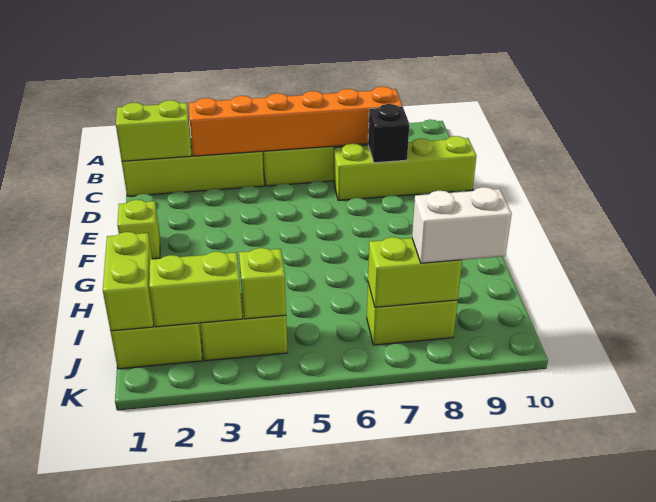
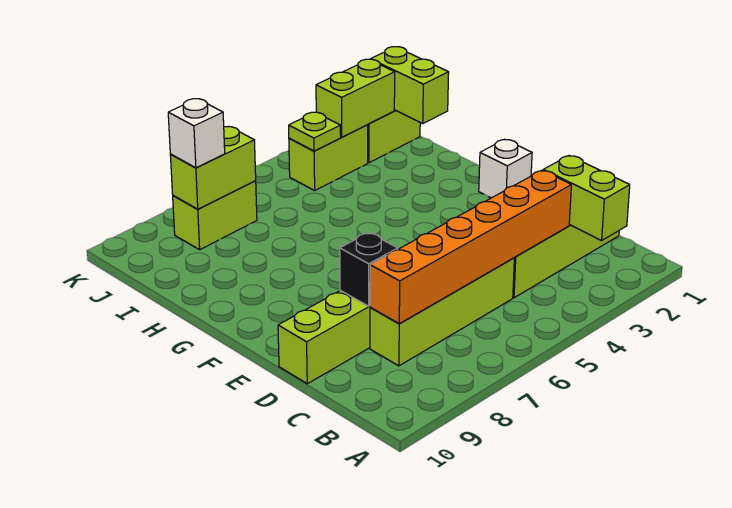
lime 1x2 brick [116,100,192,161] -> lime 1x2 brick turned to [543,156,630,241]
lime 1x1 brick [117,200,160,259] -> white 1x1 brick [479,140,532,198]
lime 1x1 brick [239,248,286,319] -> lime 1x1 plate [289,112,341,151]
white 1x2 brick [412,187,512,263] -> white 1x1 brick [168,99,225,168]

